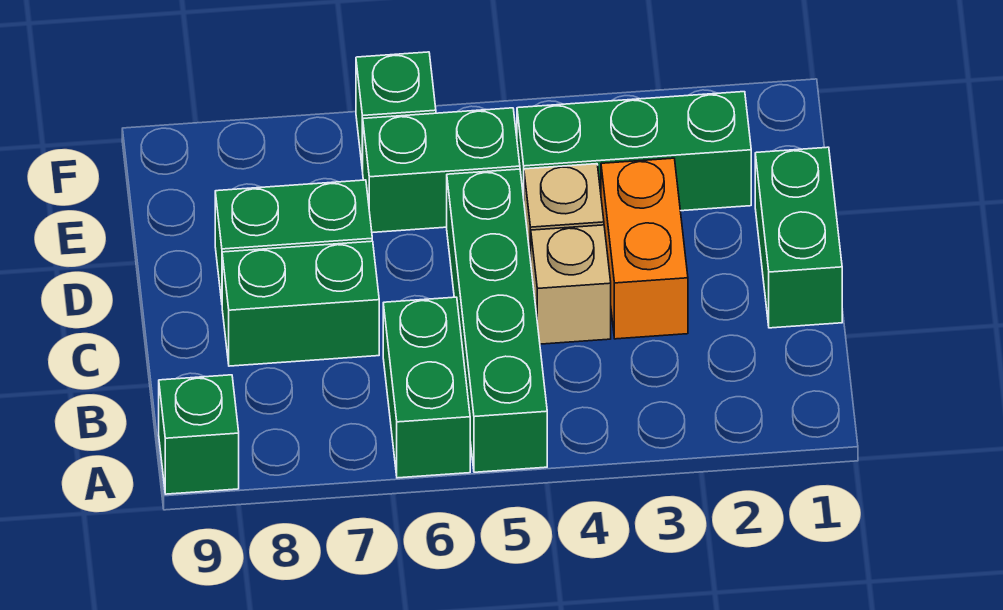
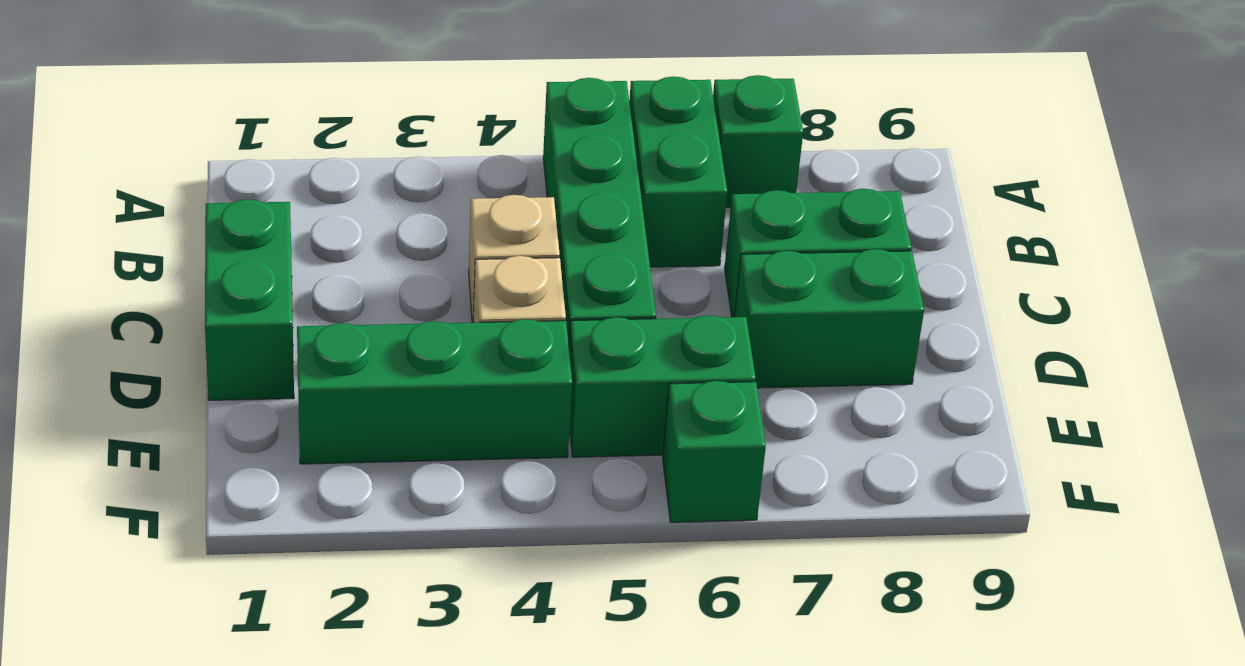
green 1x1 brick [159,375,239,494] -> green 1x1 brick moved to [713,75,803,207]
orange 1x2 brick [601,158,688,339] -> none

